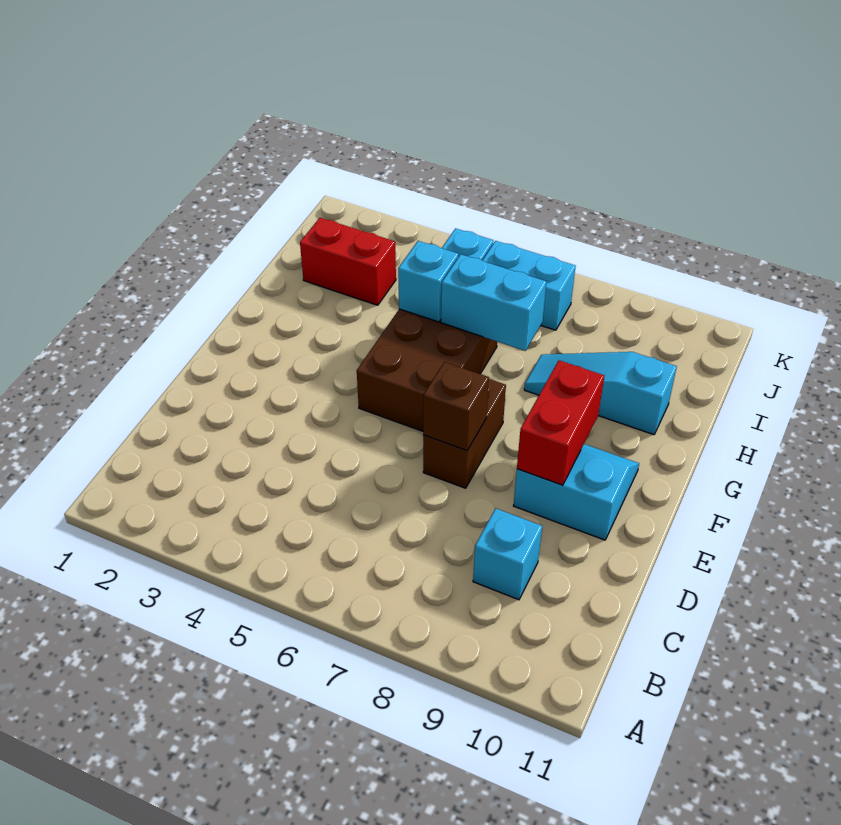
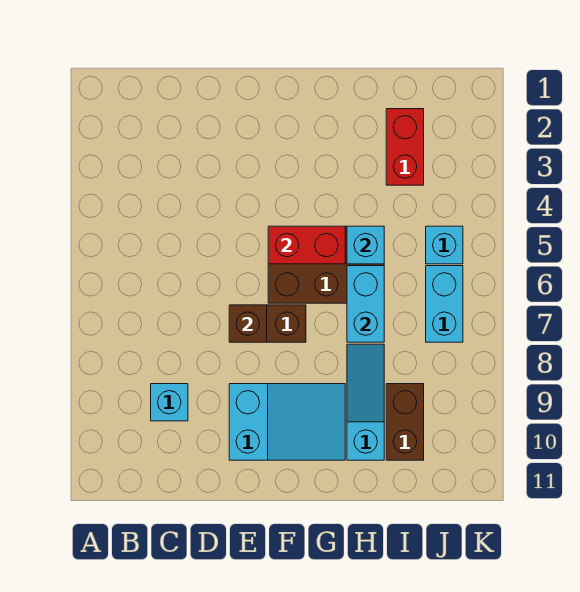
cyan 2x2 slope [514,444,639,540] -> cyan 2x3 slope [229,384,345,460]
red 1x2 brick [517,360,604,485] -> red 1x2 brick moved to [268,226,345,264]
none -> brown 1x2 brick [386,384,424,460]

